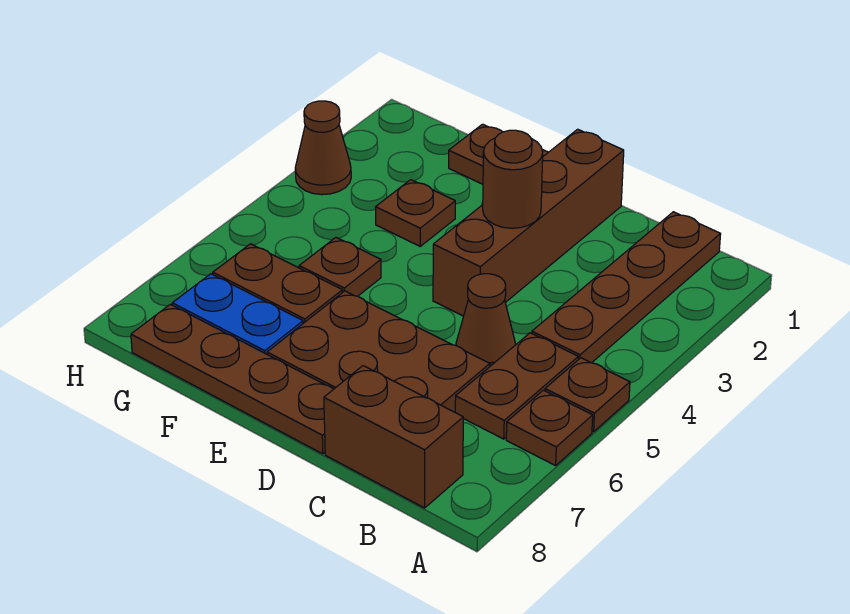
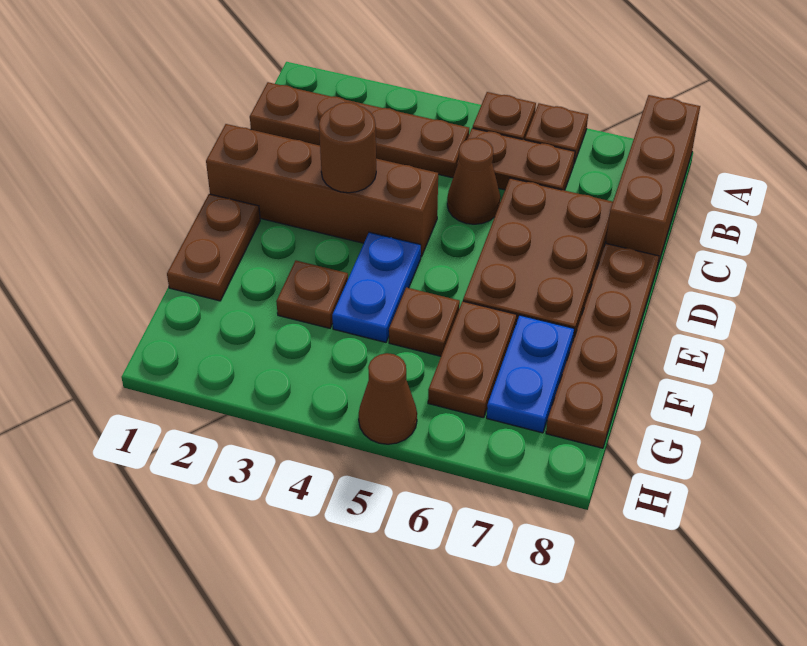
brown 1x2 brick [324,366,463,508] -> brown 1x3 brick [606,95,700,266]
none -> blue 1x2 plate [332,232,421,342]
brown 1x1 cone [295,101,351,195] -> brown 1x1 cone moved to [359,353,417,444]

